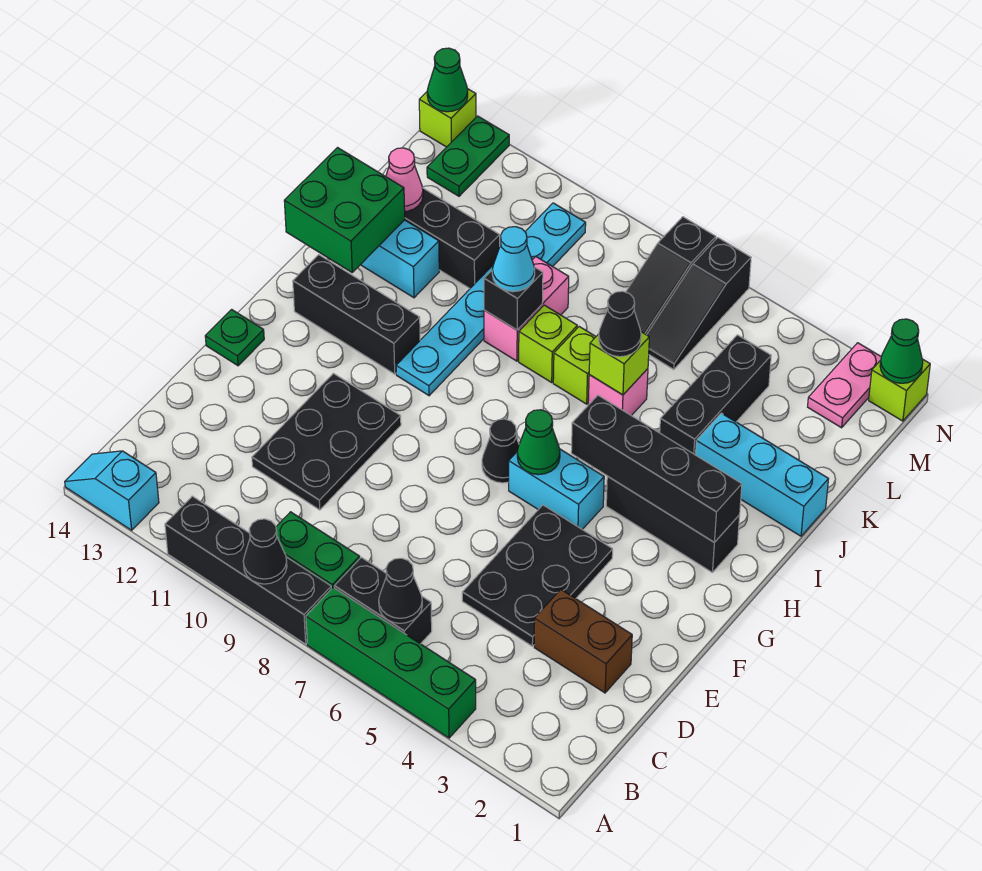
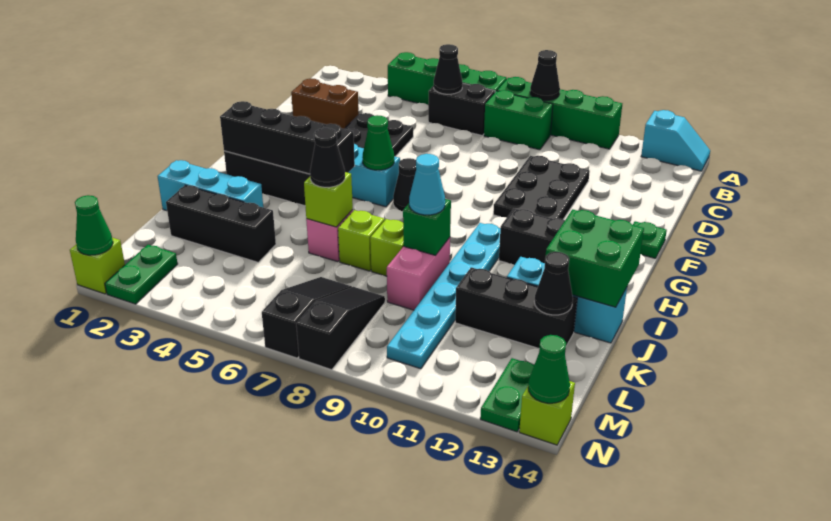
black 1x4 brick [165,496,331,644] -> green 1x4 brick [497,77,622,149]
black 1x3 brick [660,335,771,455] -> black 1x3 brick turned to [166,185,276,262]
black 1x1 brick [484,267,543,330] -> green 1x1 brick [403,199,451,255]
pink 1x1 cone [386,148,423,211] -> black 1x1 cone [534,252,573,315]
black 1x3 slope [647,238,751,370] -> black 1x3 slope moved to [296,287,385,370]
pink 1x2 plate [808,343,881,428] -> green 1x2 plate [105,245,178,304]

